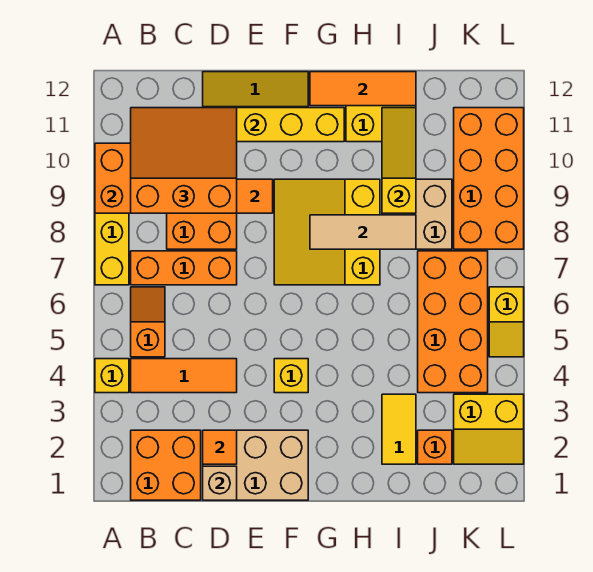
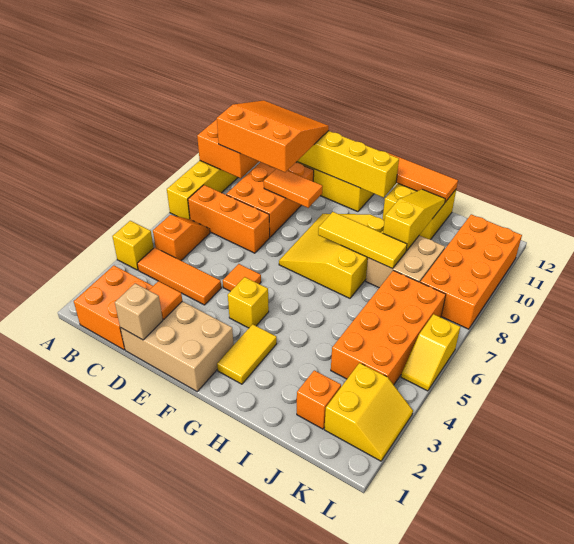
none -> orange 1x1 tile [223,264,261,291]
tan 1x3 tile [310,215,416,249] -> yellow 1x3 tile [318,212,407,269]
yellow 1x2 tile [382,394,416,464] -> yellow 1x2 tile moved to [217,324,277,384]
yellow 2x2 slope [454,394,524,464] -> yellow 2x2 slope turned to [324,363,413,461]

